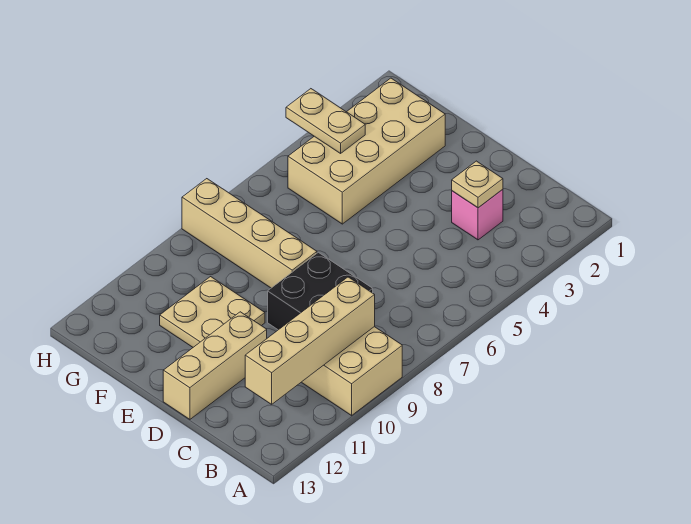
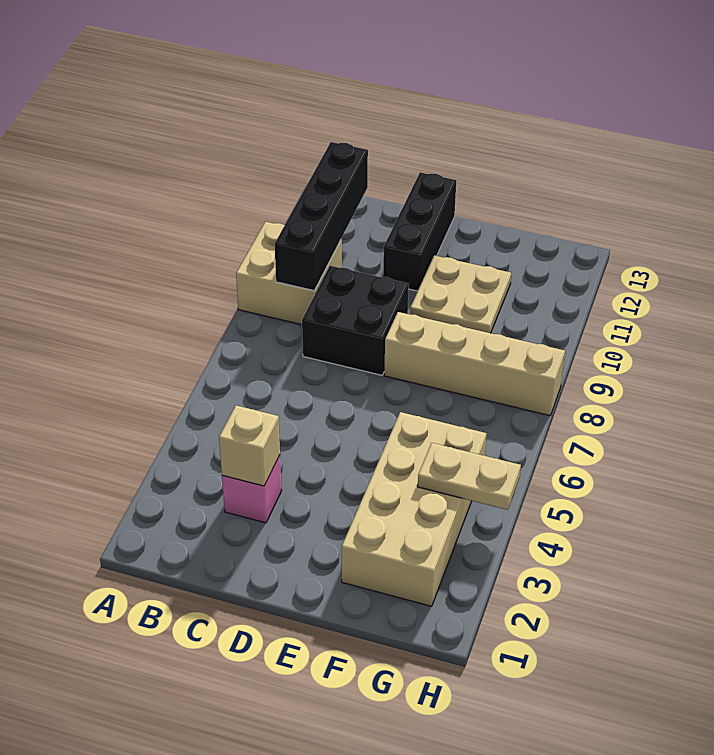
tan 1x4 brick [245,277,375,404] -> black 1x4 brick [275,142,368,291]
tan 1x1 plate [452,161,503,208] -> tan 1x1 brick [219,405,280,486]
tan 1x3 brick [163,312,267,419] -> black 1x3 brick [383,172,456,291]

